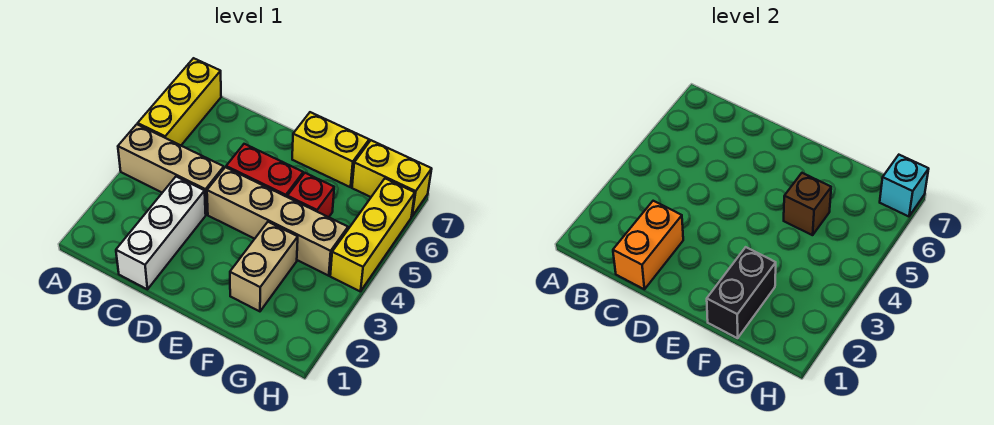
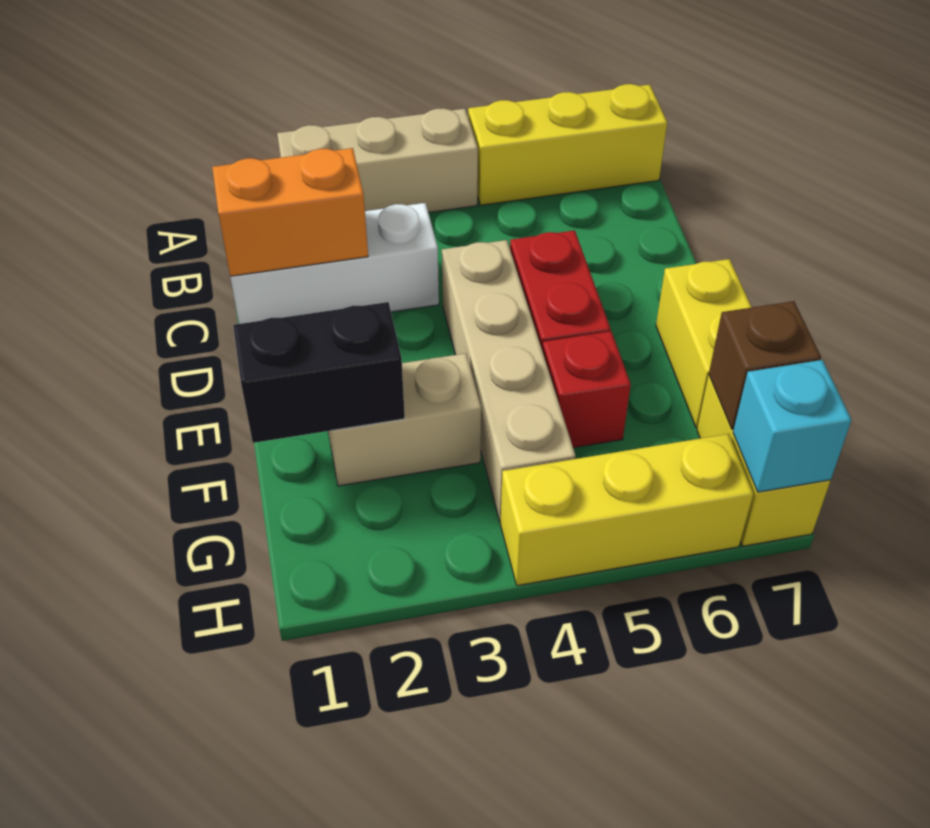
tan 1x3 brick [118,124,224,215] -> tan 1x3 brick turned to [277,108,478,213]
brown 1x1 brick [784,173,831,235] -> brown 1x1 brick moved to [709,301,821,430]

